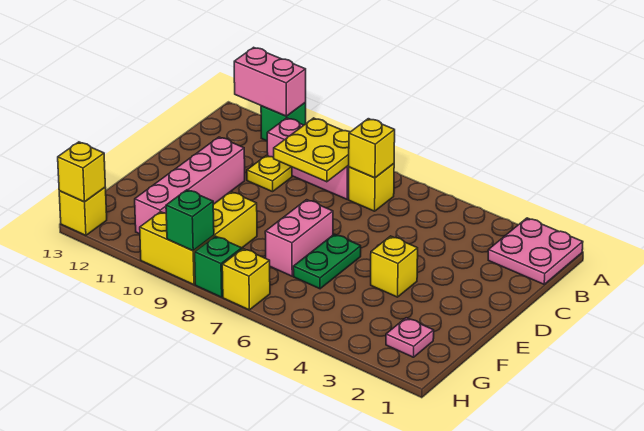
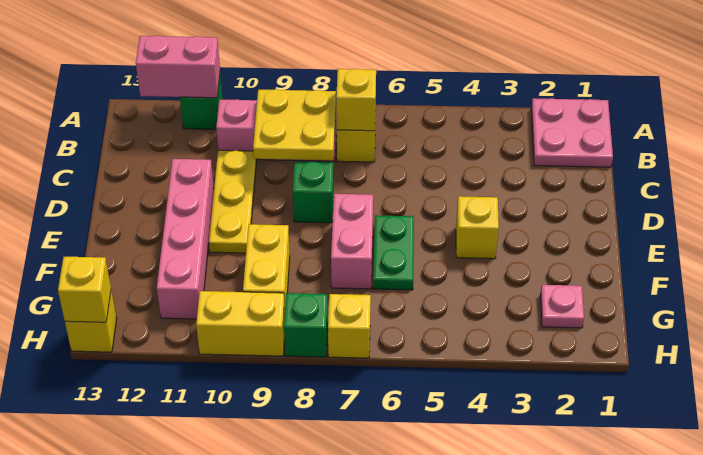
yellow 1x1 plate [247,155,292,192] -> yellow 1x3 plate [209,150,256,253]
green 1x1 brick [166,190,214,251] -> green 1x1 brick moved to [293,161,334,223]

